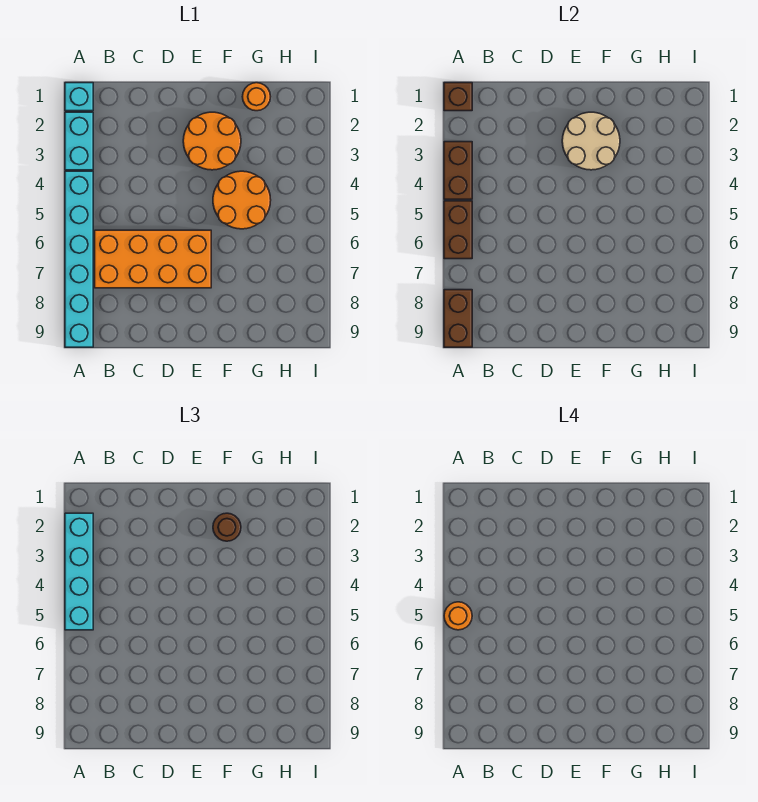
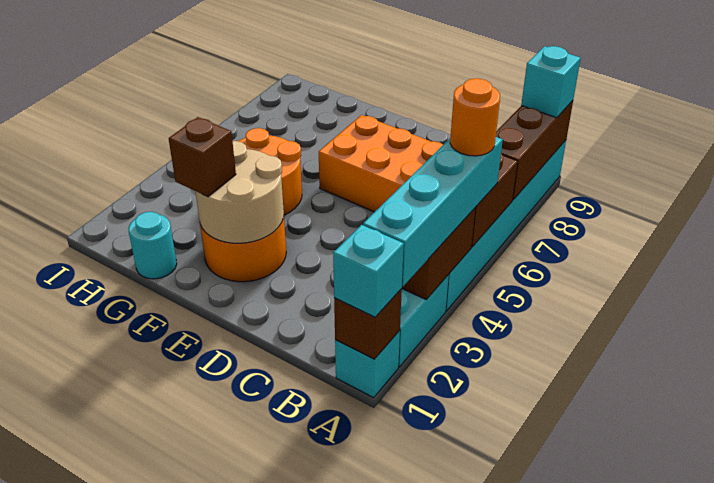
none -> cyan 1x1 brick [333,225,404,317]
brown 1x2 brick [444,290,472,347] -> brown 1x3 brick [496,101,573,200]
none -> cyan 1x1 brick [521,46,581,118]
brown 1x1 round brick [213,513,241,541] -> brown 1x1 brick [169,117,236,197]
orange 1x1 round brick [242,83,271,111] -> cyan 1x1 round brick [129,212,177,279]

